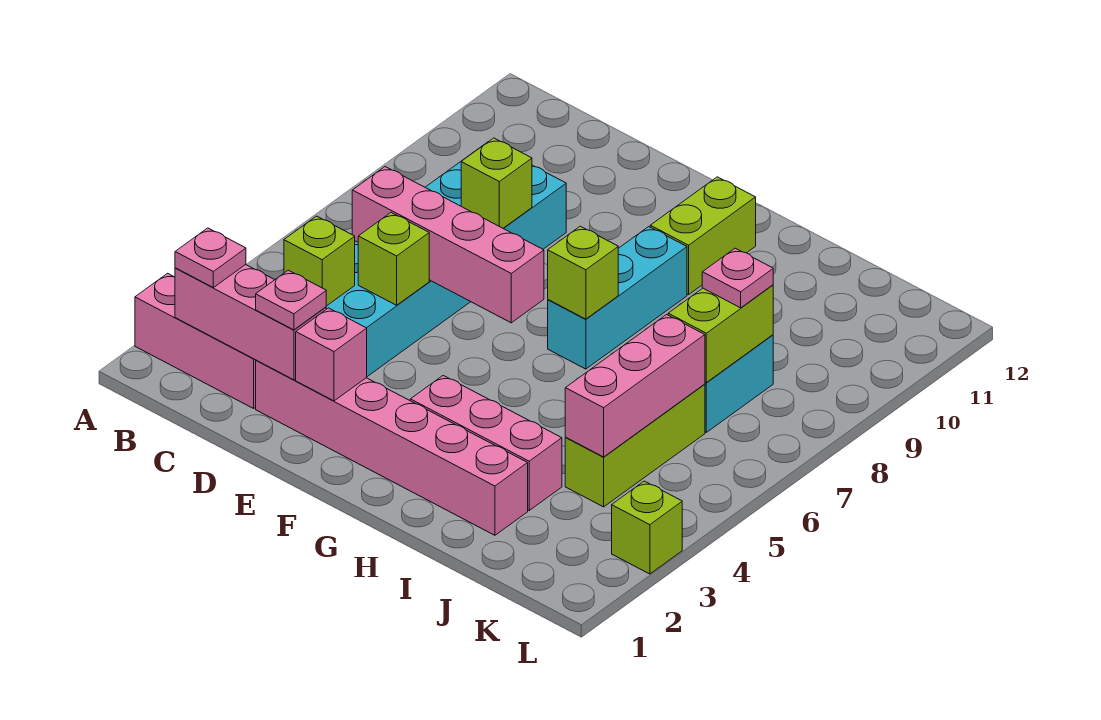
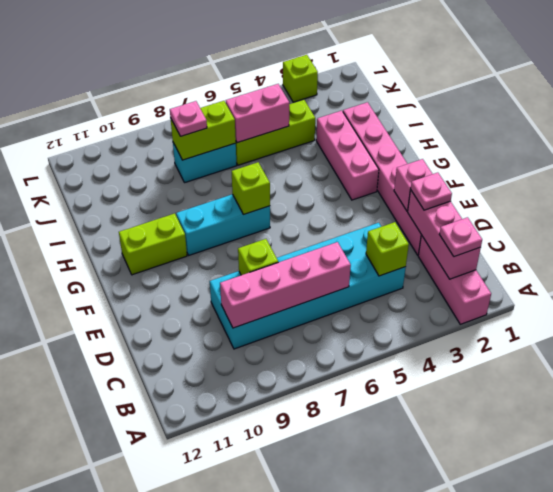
pink 1x4 brick [352,167,544,323] -> pink 1x4 brick turned to [220,242,351,328]
lime 1x1 brick [358,213,429,305] -> none
pink 1x3 brick [565,315,705,457] -> pink 1x2 brick [225,84,289,143]

